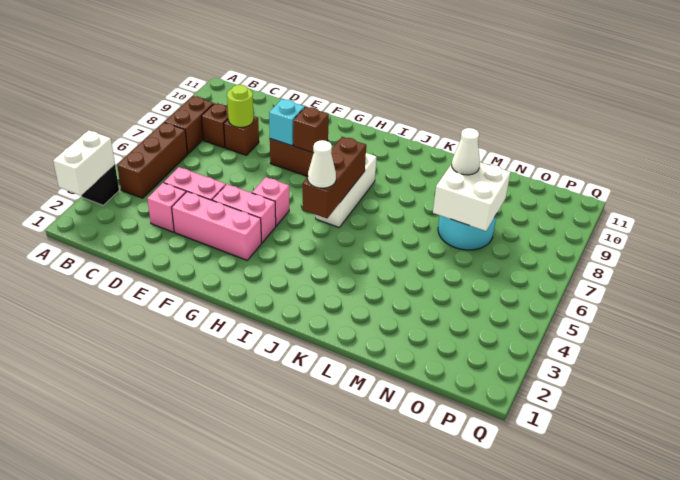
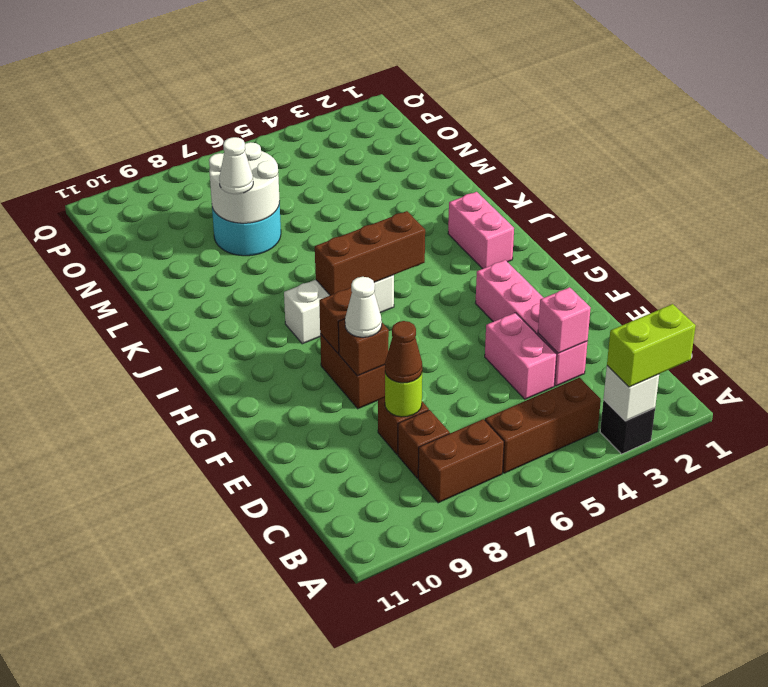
white 1x2 brick [53,130,115,195] -> white 1x1 brick [603,366,659,421]
none -> lime 1x2 brick [607,304,696,387]
none -> brown 1x1 cone [385,321,422,383]
pink 1x2 brick [212,184,276,243] -> pink 1x2 brick moved to [448,192,514,269]
cyan 1x1 brick [269,99,305,146] -> brown 1x1 brick [338,319,389,376]
pink 1x1 brick [252,177,289,226] -> pink 1x1 brick moved to [538,287,591,353]
white 1x1 cone [308,140,336,188] -> white 1x1 cone moved to [345,277,382,337]
white 2x2 brick [433,162,510,231] -> white 2x2 round brick [209,142,280,223]

